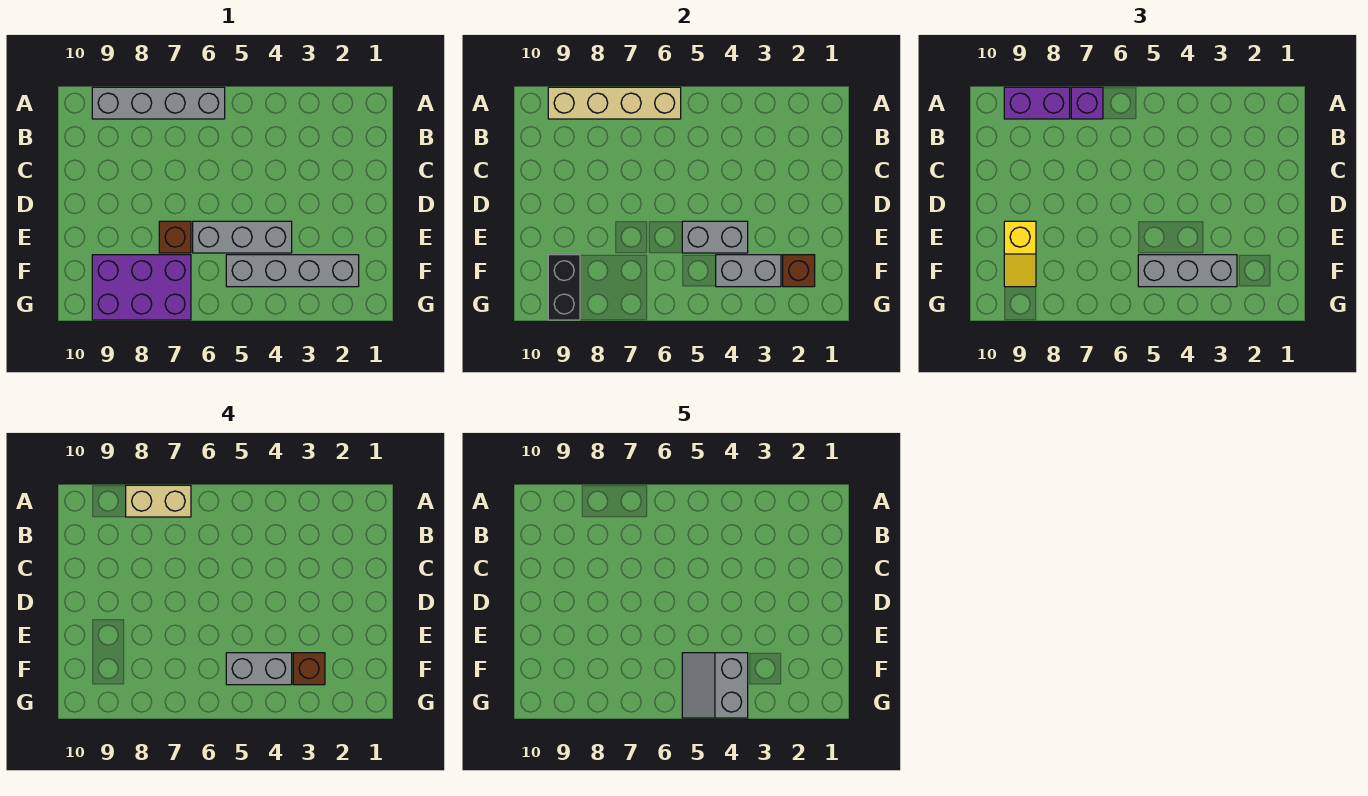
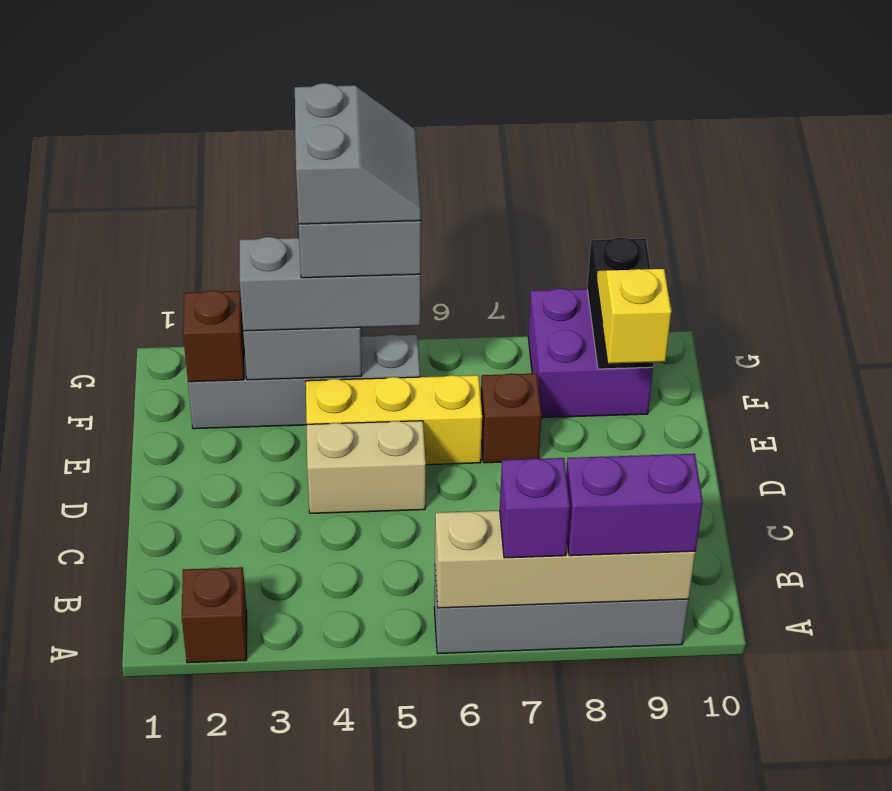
tan 1x2 brick [126,485,191,517] -> tan 1x2 brick moved to [307,421,426,513]
grey 1x3 brick [193,221,292,253] -> yellow 1x3 brick [306,375,482,465]
grey 1x2 brick [682,221,748,253] -> none
brown 1x1 brick [293,653,325,685] -> brown 1x1 brick moved to [182,567,247,663]
purple 2x3 brick [92,255,191,320] -> purple 2x2 brick [528,288,653,418]

